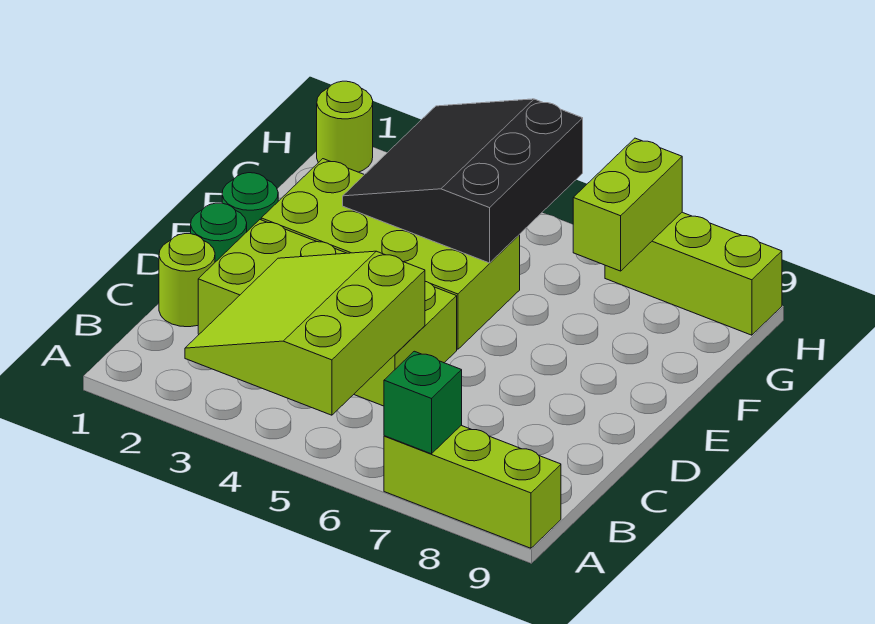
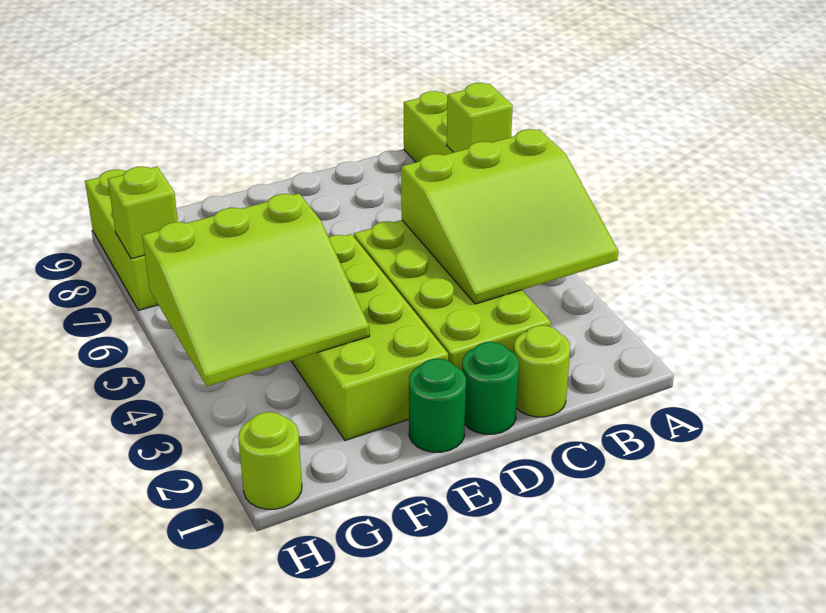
green 1x1 brick [384,351,462,454] -> lime 1x1 brick [447,83,513,152]
black 3x3 slope [343,99,583,263] -> lime 3x3 slope [142,193,370,386]
lime 1x2 brick [573,138,682,271] -> lime 1x1 brick [108,166,178,259]

